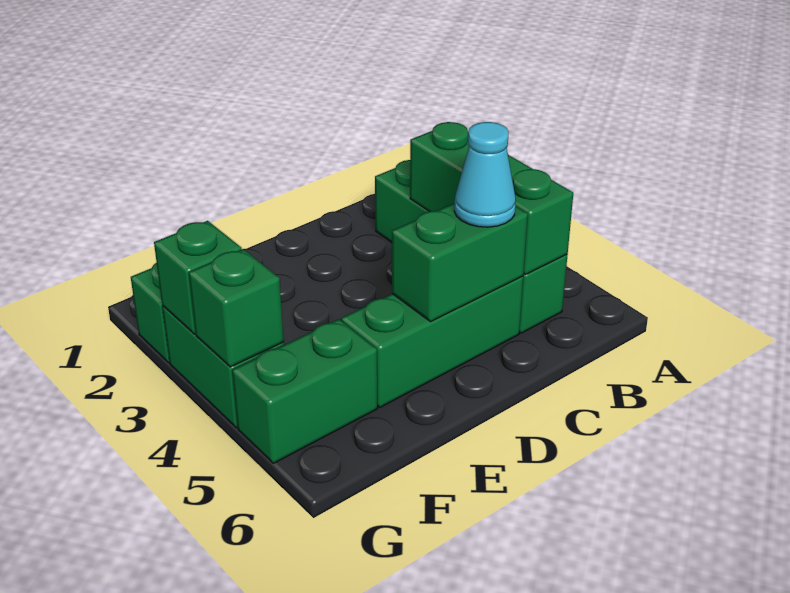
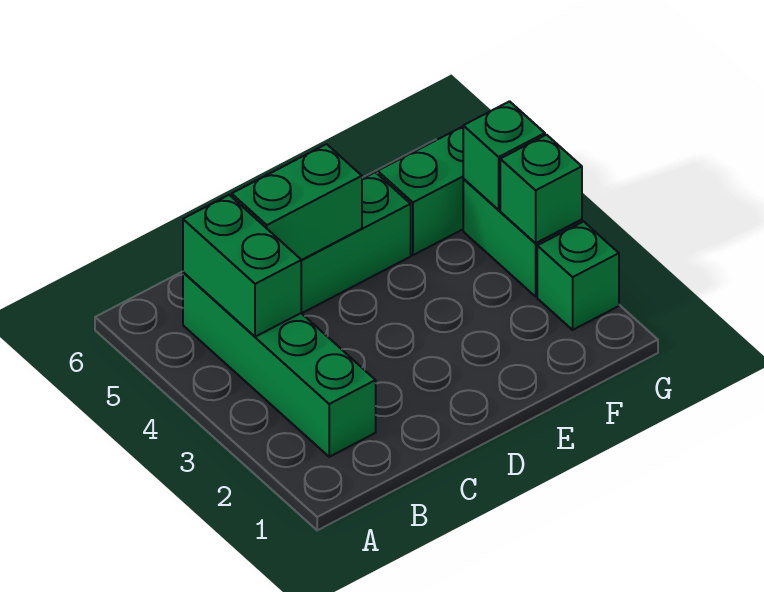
green 1x3 brick [410,122,573,274] -> green 1x2 brick [183,195,301,337]
cyan 1x1 cone [454,122,516,227] -> none

